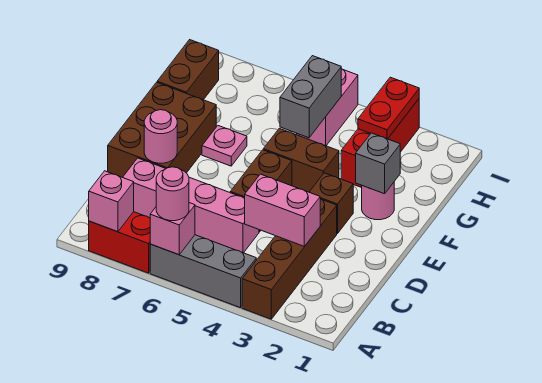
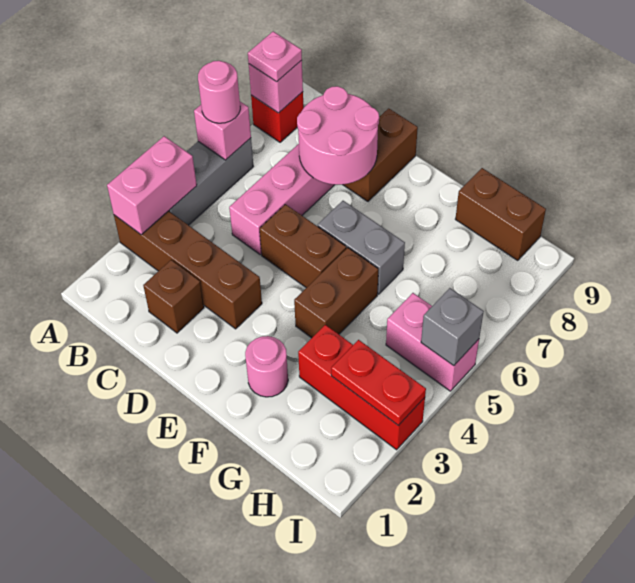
red 1x2 brick [89,212,150,273] -> red 1x1 brick [251,92,303,142]
pink 1x2 brick [245,174,320,247] -> pink 1x2 brick moved to [107,136,197,235]
brown 2x3 brick [108,82,216,177] -> brown 1x2 brick [343,108,418,202]
pink 1x1 round brick [144,110,177,163] -> pink 2x2 round brick [297,86,379,185]
brown 1x1 brick [309,173,353,234] -> brown 1x1 brick moved to [143,260,204,333]
grey 1x1 brick [356,133,400,194] -> grey 1x1 brick moved to [421,288,484,366]
pink 1x1 plate [202,126,247,166] -> pink 1x1 plate moved to [248,31,302,82]
grey 1x2 brick [280,56,341,138] -> grey 1x2 brick moved to [318,201,405,294]

